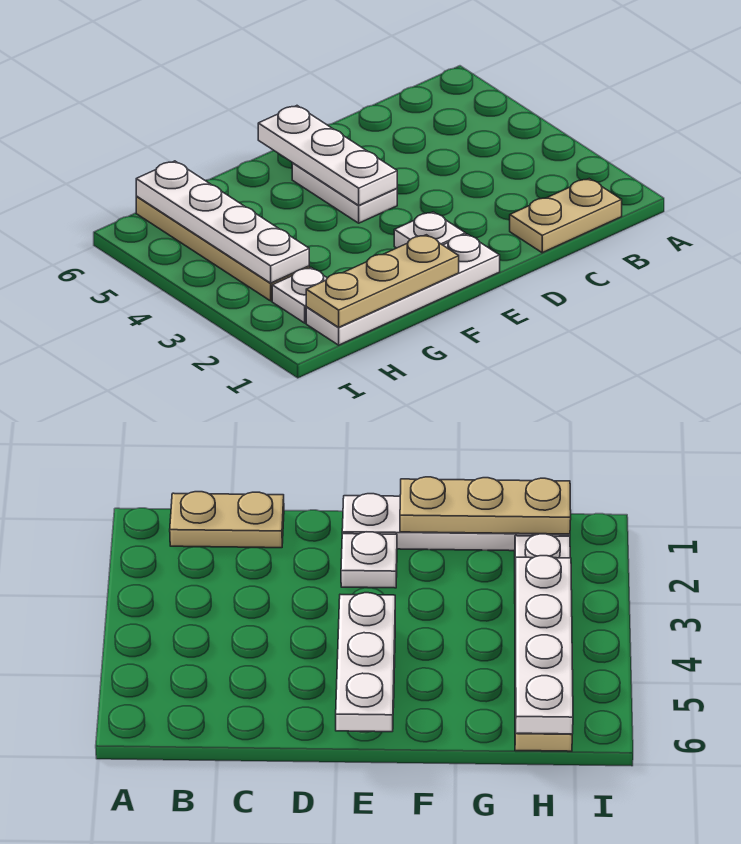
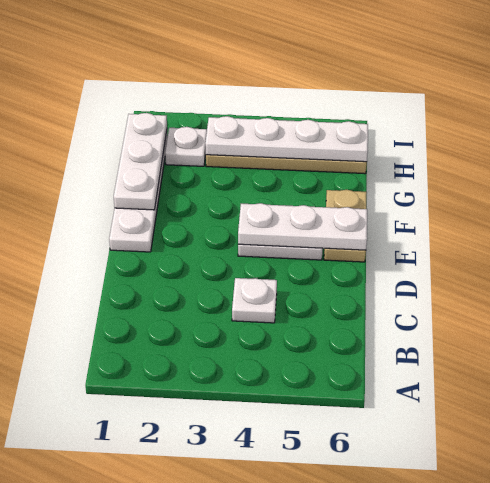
tan 1x2 plate [510,179,622,253] -> tan 1x2 plate moved to [324,190,367,262]
white 1x1 plate [394,212,466,248] -> white 1x1 plate moved to [232,278,277,323]
tan 1x3 plate [306,235,459,327] -> white 1x3 plate [114,113,167,210]

